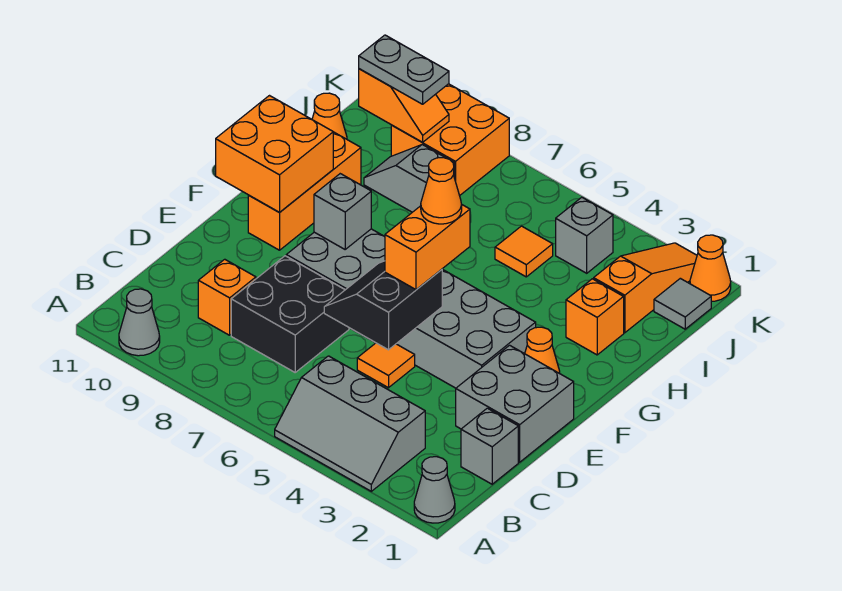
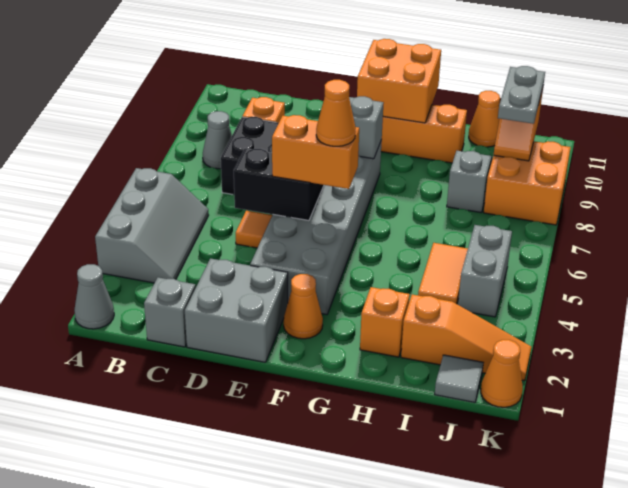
grey 2x3 slope [275,356,425,491] -> grey 2x3 slope turned to [95,168,209,283]
grey 1x1 cone [119,289,160,356] -> grey 1x1 cone moved to [203,111,232,169]
orange 1x1 tile [495,226,553,277] -> orange 1x2 tile [418,243,468,304]
grey 1x1 brick [556,197,613,273] -> grey 1x2 brick [458,225,512,317]

